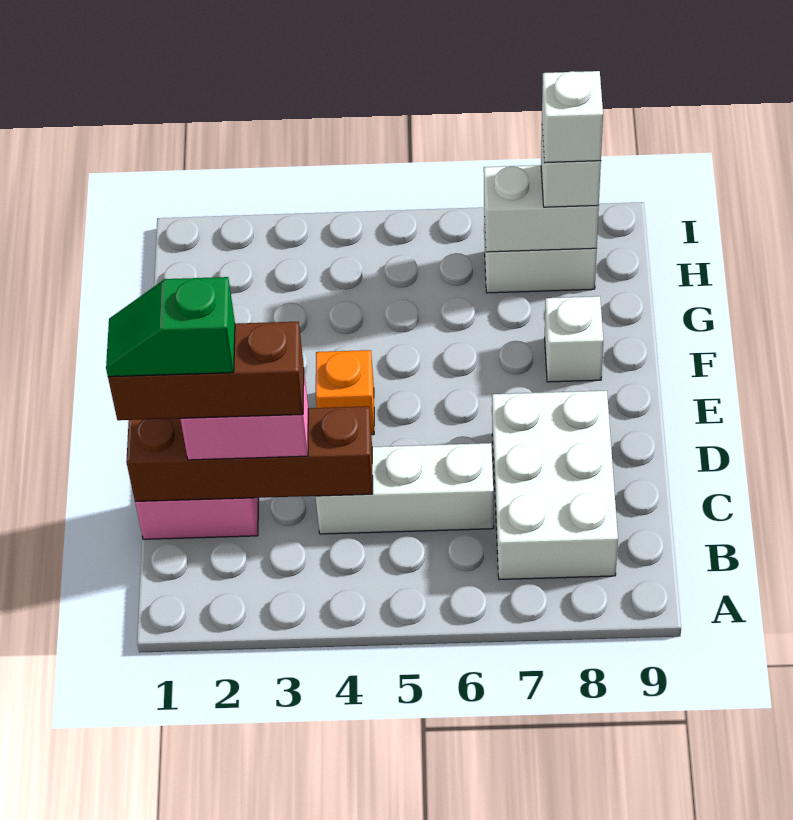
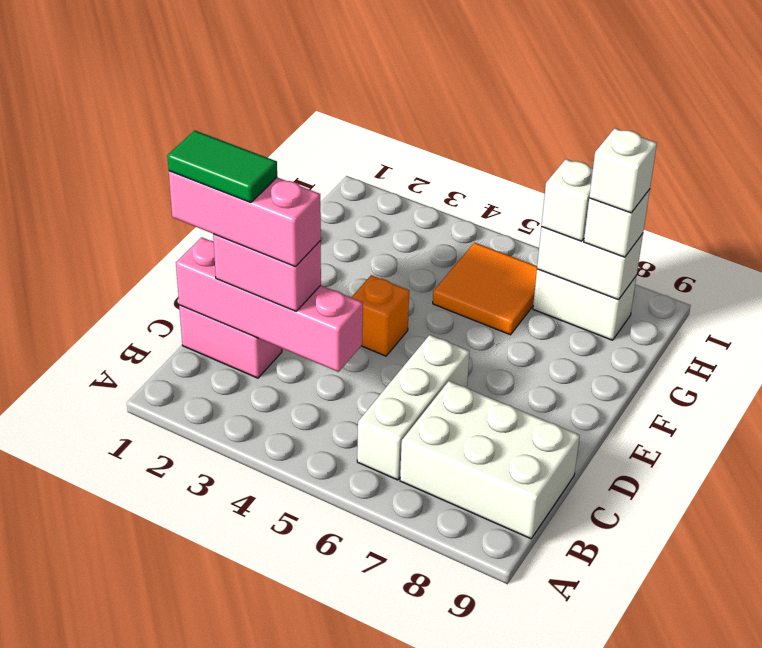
white 2x3 brick [492,391,618,580] -> white 2x3 brick turned to [400,381,580,539]
brown 1x4 brick [126,406,373,501] -> pink 1x4 brick [176,237,363,372]
brown 1x3 brick [108,322,304,420] -> pink 1x3 brick [169,171,321,266]
green 1x2 slope [106,277,235,377] -> green 1x2 tile [167,131,277,203]
white 1x3 brick [315,443,494,534] -> white 1x3 brick turned to [357,335,470,480]
white 1x1 brick [545,296,603,382] -> white 1x1 brick moved to [541,159,593,241]
none -> orange 2x2 tile [433,243,537,335]

